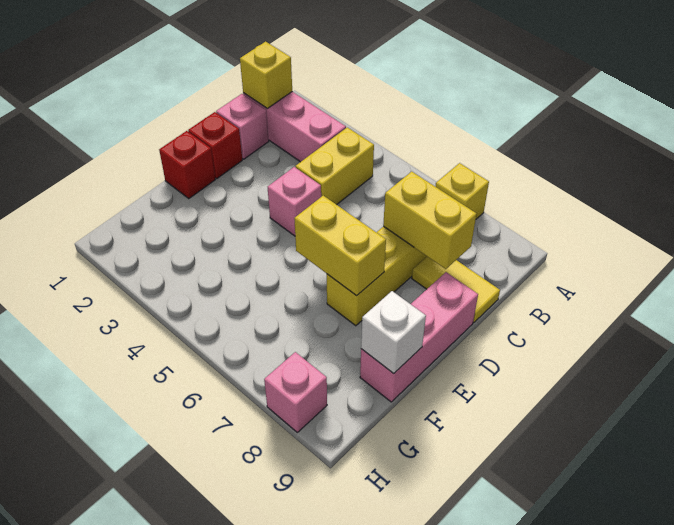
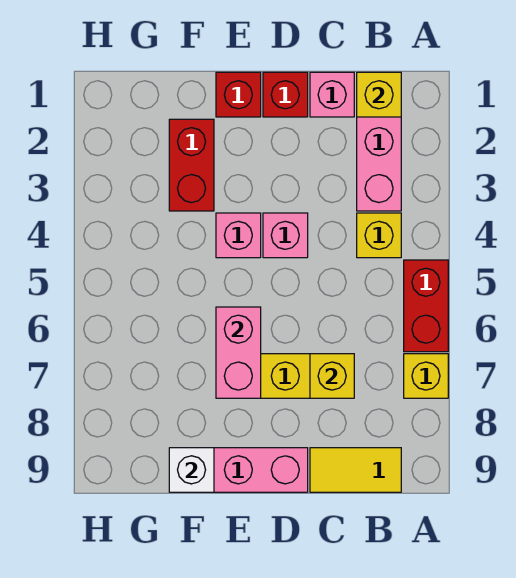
none -> red 1x2 brick [404,260,448,352]
yellow 1x2 brick [295,127,374,205] -> yellow 1x1 brick [357,213,401,258]
yellow 1x2 brick [383,171,476,269] -> yellow 1x1 brick [310,354,354,398]
yellow 1x2 tile [412,257,500,323] -> yellow 1x2 tile turned to [310,448,401,492]
yellow 1x2 brick [294,196,386,296] -> pink 1x2 brick [216,307,261,398]
none -> red 1x2 brick [169,119,214,211]
pink 1x1 brick [264,352,327,432] -> pink 1x1 brick moved to [216,213,261,258]

